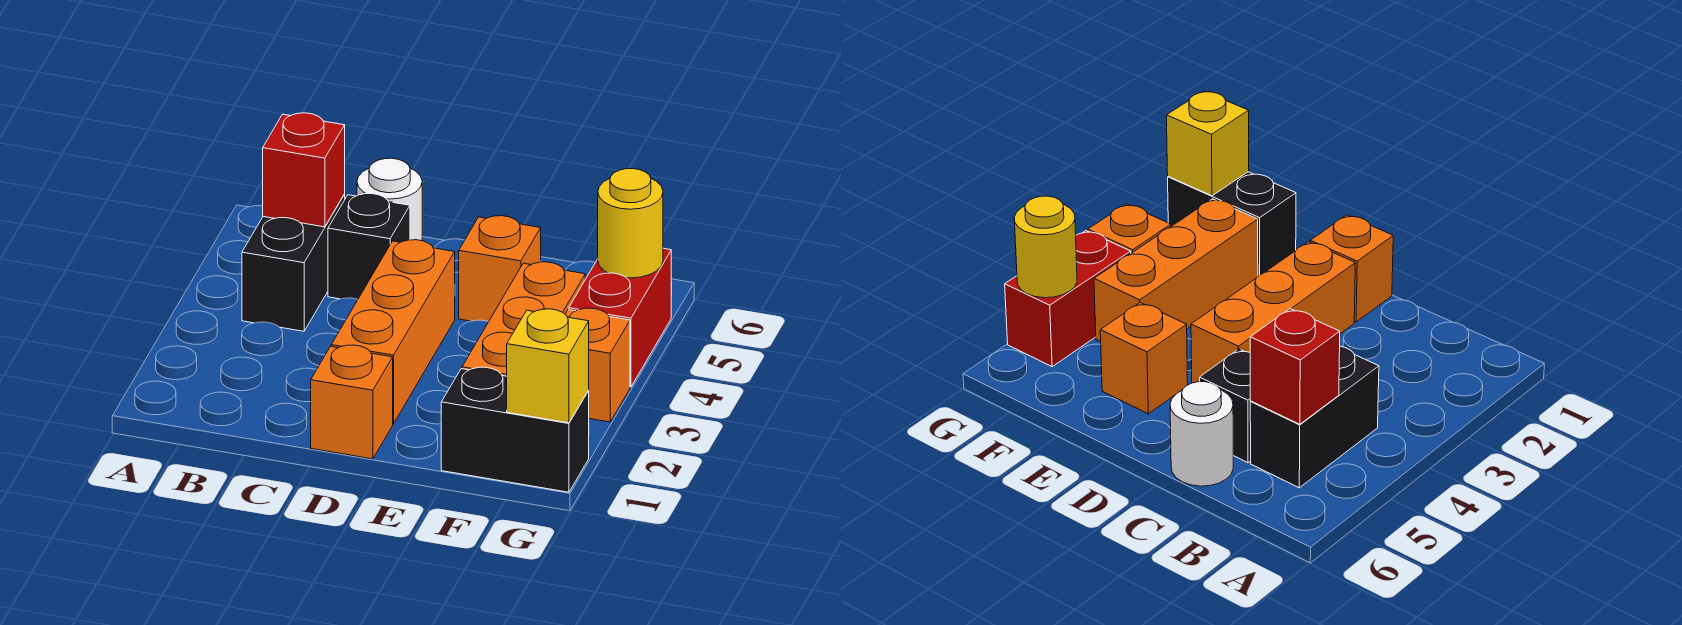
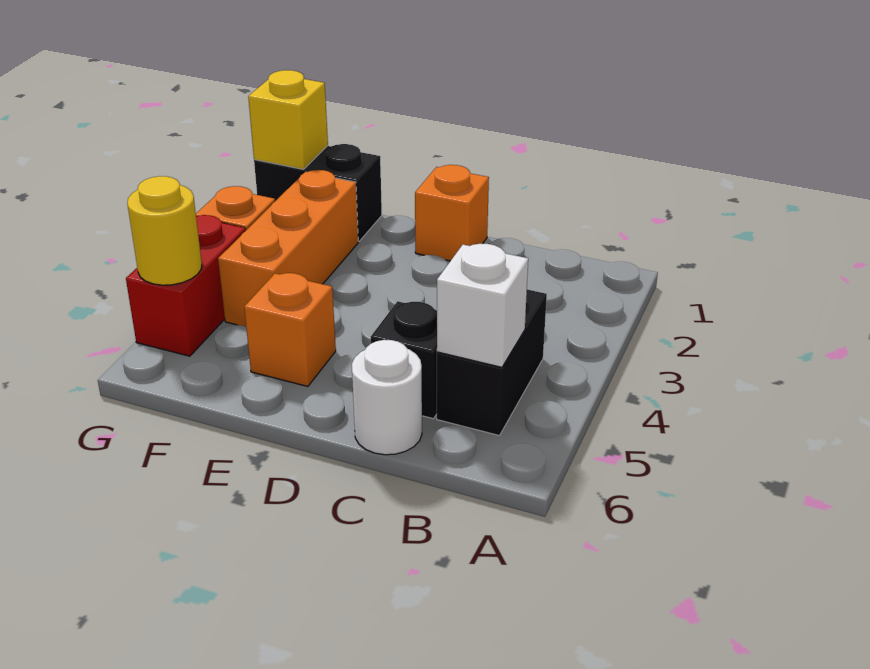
red 1x1 brick [263,113,345,227] -> white 1x1 brick [437,244,528,367]
orange 1x3 brick [331,240,455,424] -> none

